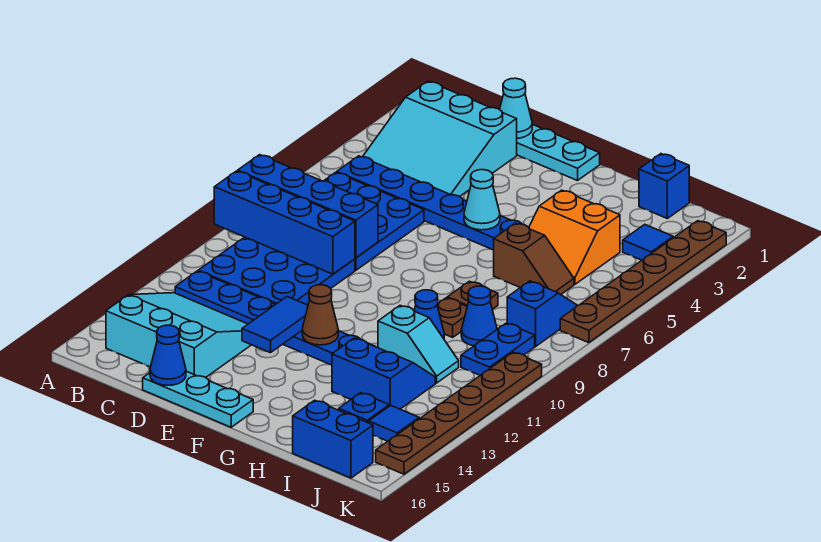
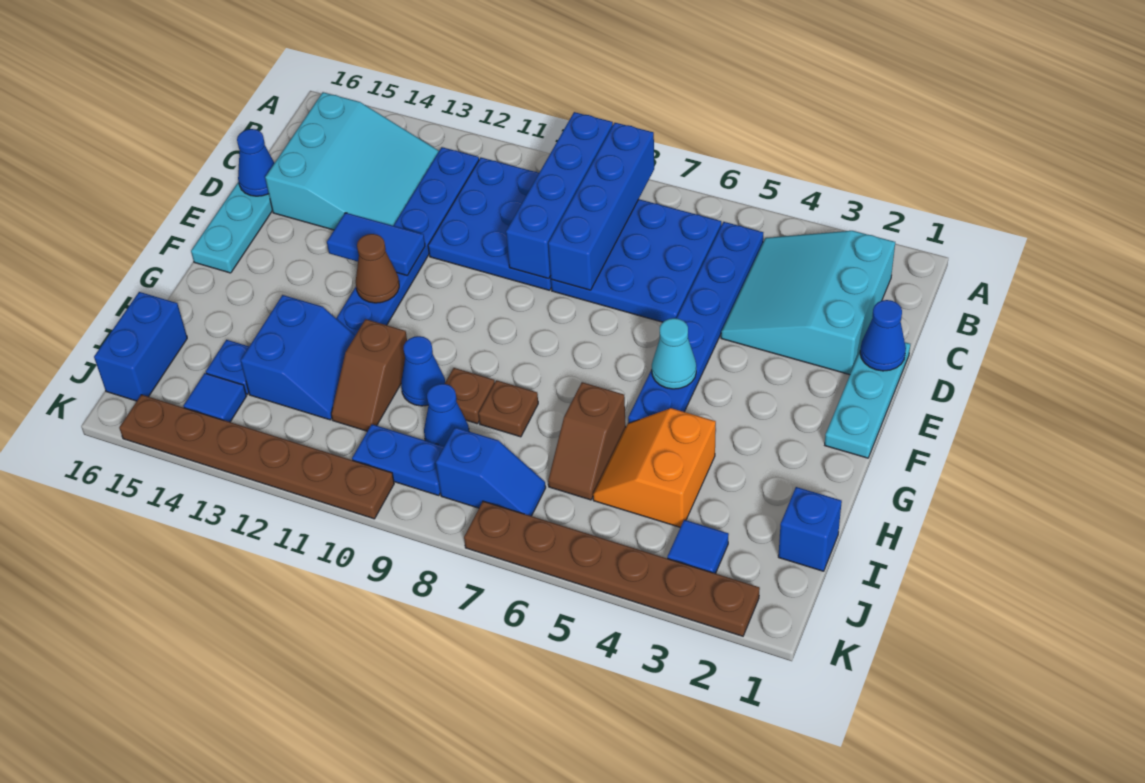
cyan 1x1 cone [500,78,532,138] -> blue 1x1 cone [860,300,906,371]
cyan 1x2 slope [378,305,459,383] -> brown 1x2 slope [331,319,407,431]

